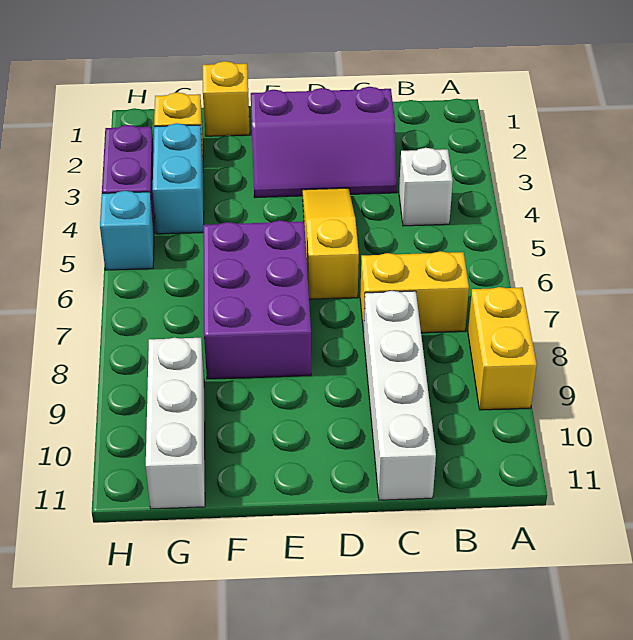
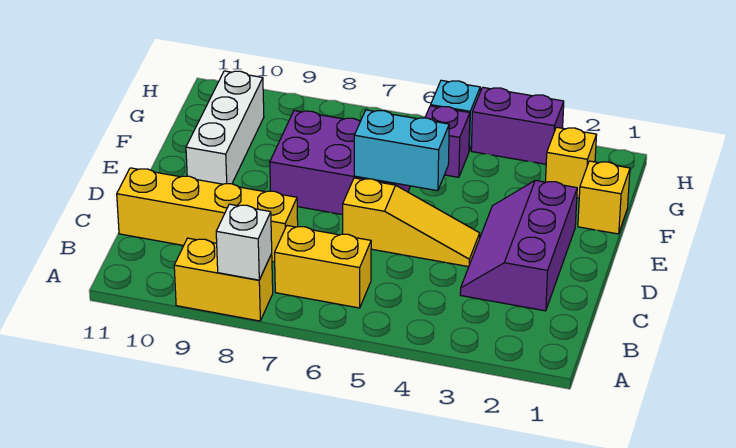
white 1x1 brick [399,148,453,226] -> white 1x1 brick moved to [216,204,272,280]
yellow 1x2 brick [360,251,469,334] -> yellow 1x2 brick turned to [274,226,371,308]
white 1x4 brick [364,291,436,500] -> yellow 1x4 brick [117,168,298,262]
cyan 1x2 brick [153,123,204,234] -> cyan 1x2 brick moved to [354,110,449,191]
none -> purple 1x1 brick [425,106,470,177]
white 1x3 brick [146,338,205,509] -> white 1x3 brick turned to [186,71,264,184]

